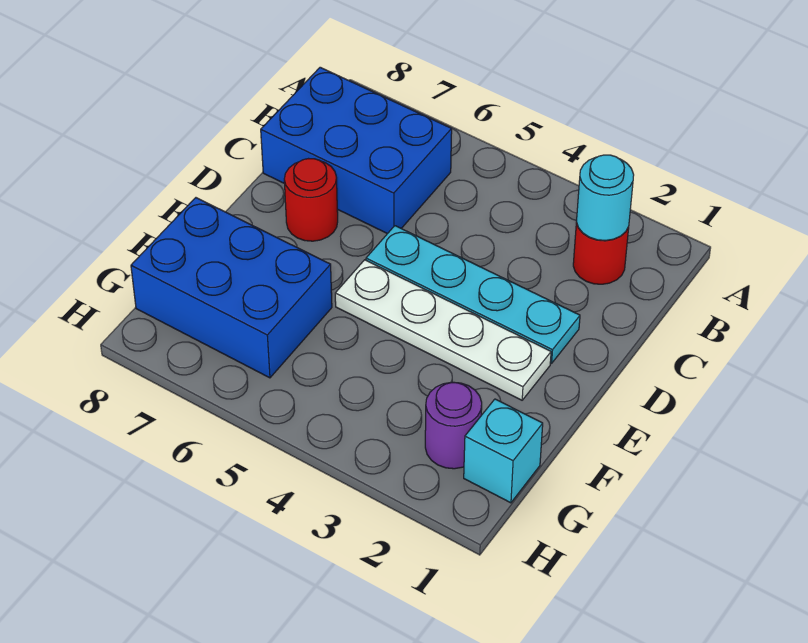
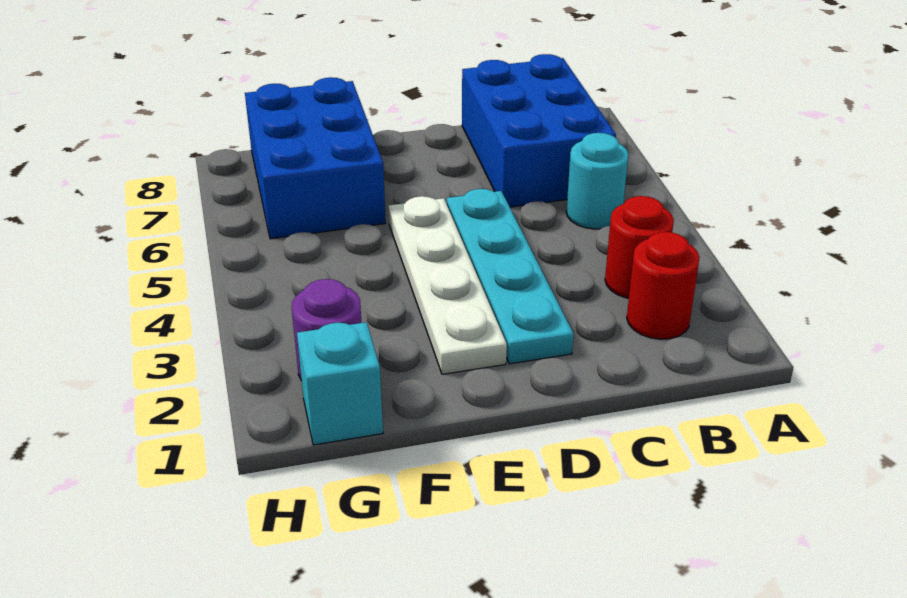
cyan 1x1 round brick [577,155,634,240] -> cyan 1x1 round brick moved to [566,133,628,229]
red 1x1 round brick [284,159,338,241] -> red 1x1 round brick moved to [605,196,674,298]

